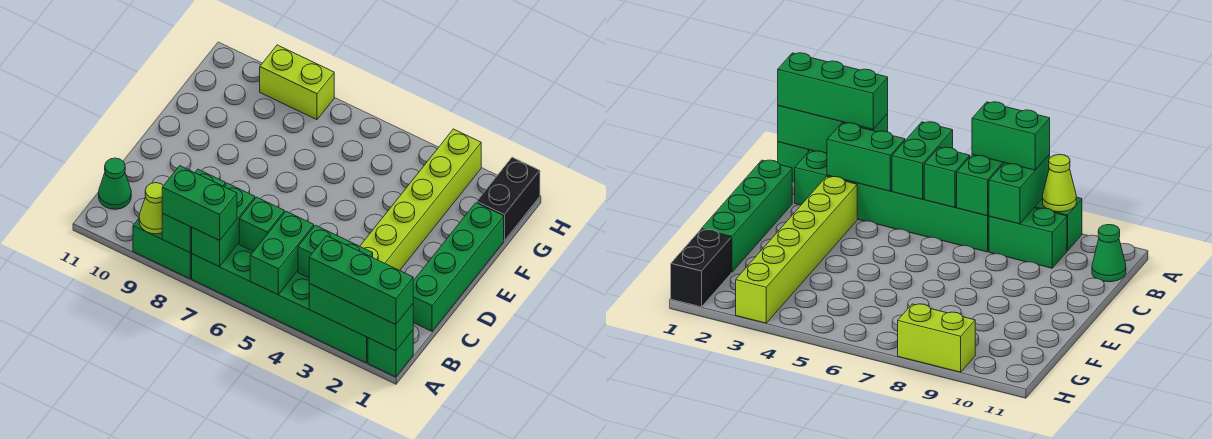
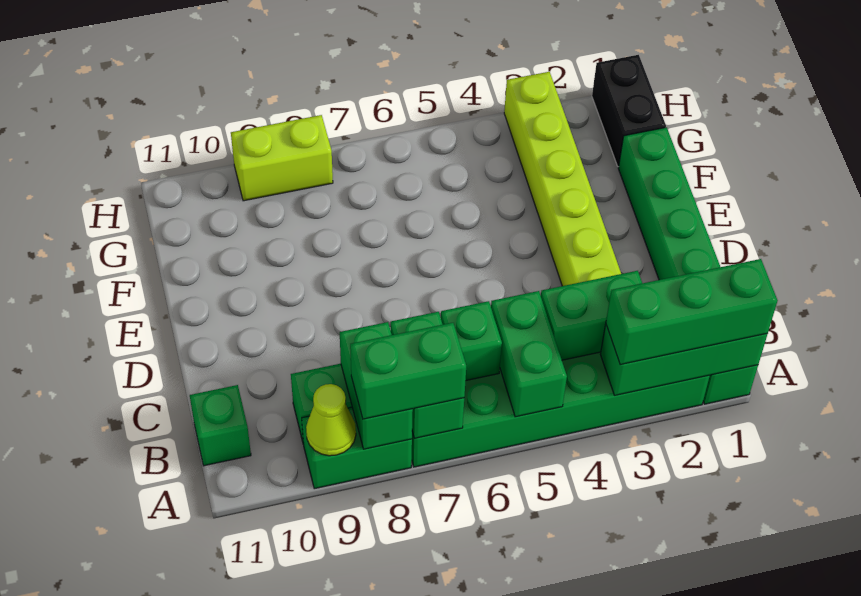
green 1x1 cone [99,158,131,209] -> green 1x1 brick [190,385,251,466]

